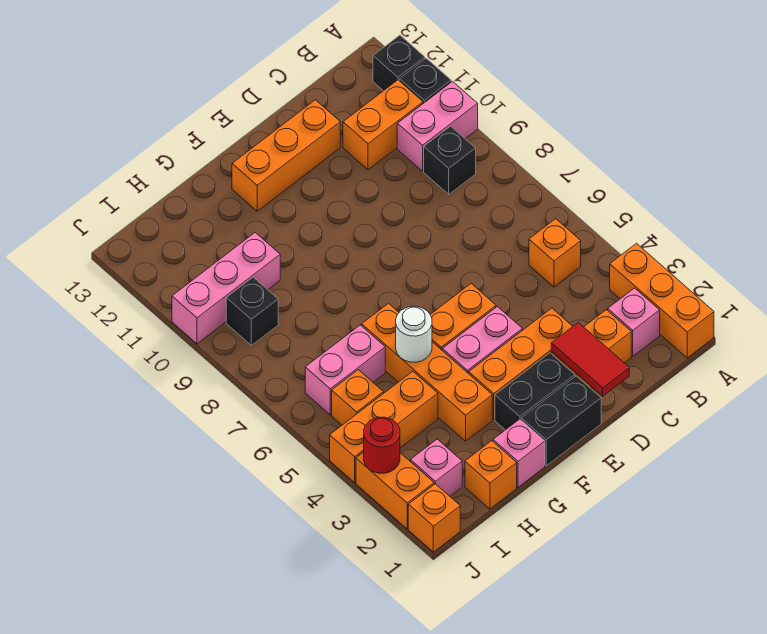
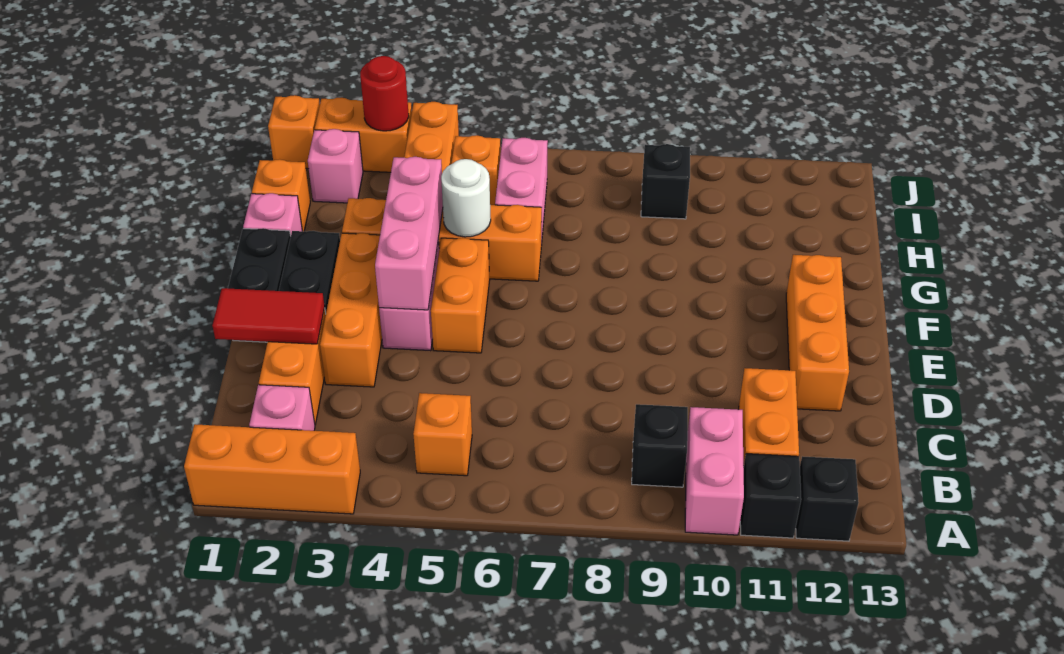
pink 1x3 brick [172,233,280,344] -> pink 1x3 brick moved to [375,157,443,310]

